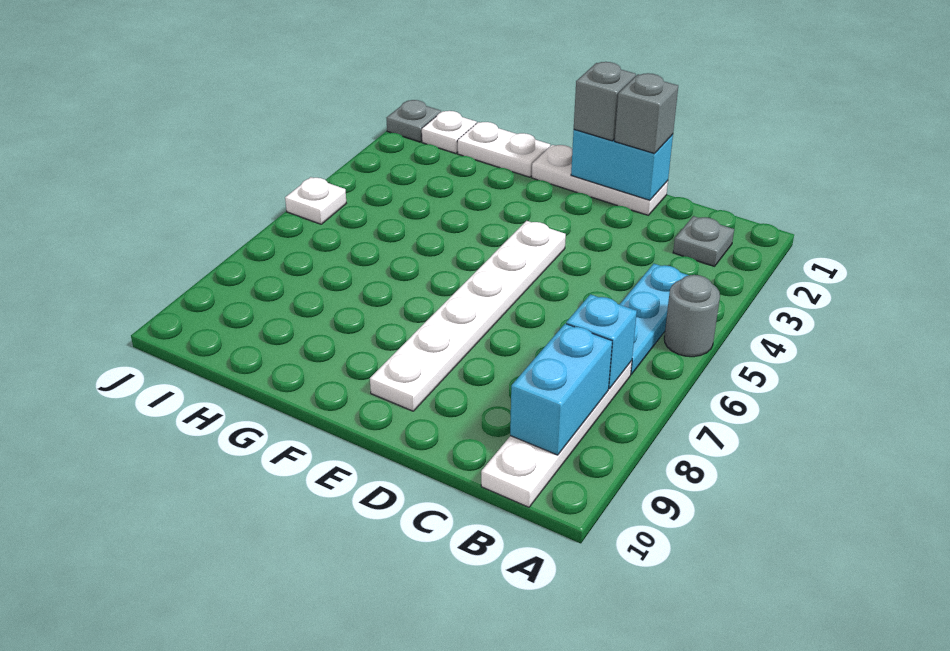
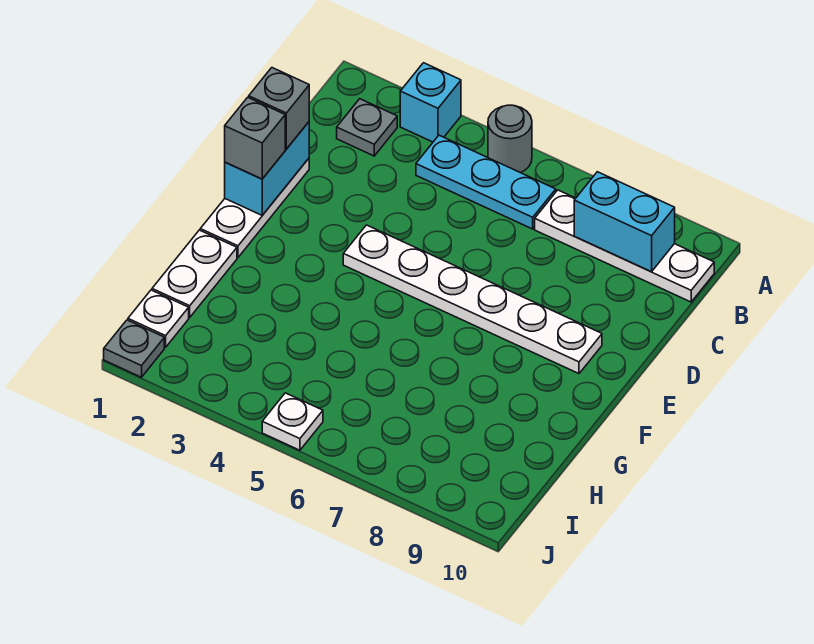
cyan 1x1 brick [566,294,637,389] -> cyan 1x1 brick moved to [400,63,461,142]

